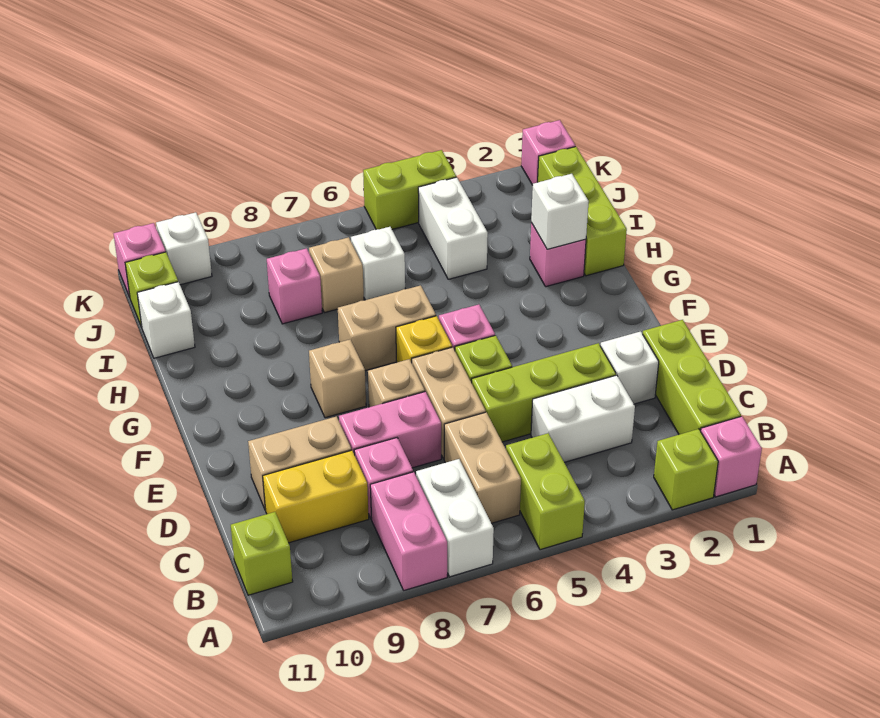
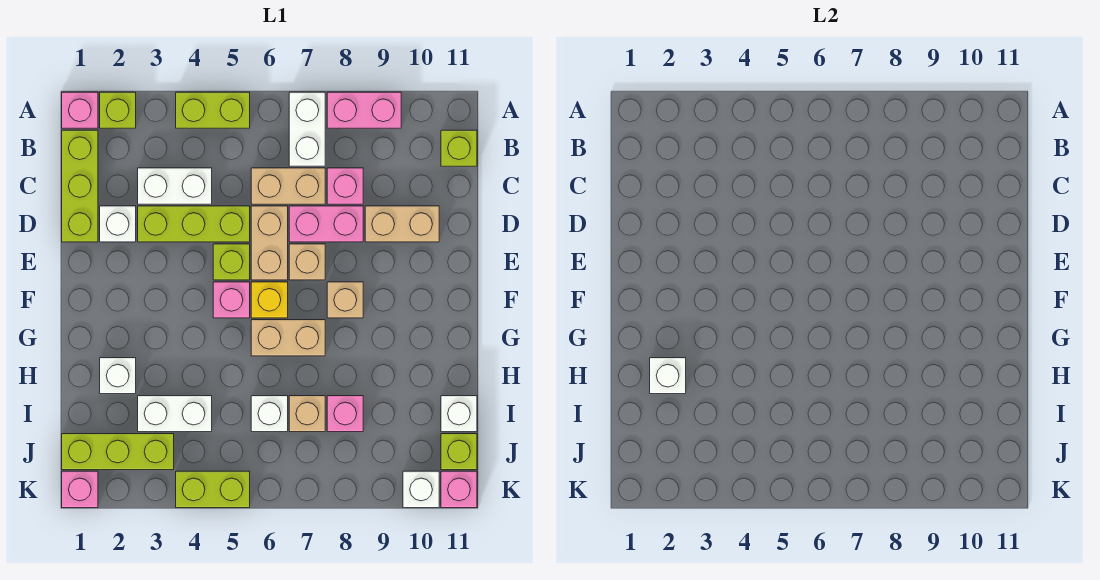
lime 1x2 brick [506,433,585,550] -> lime 1x2 brick turned to [176,92,250,128]
pink 1x2 brick [370,472,447,590] -> pink 1x2 brick turned to [327,92,401,128]
tan 1x2 brick [444,412,521,523] -> tan 1x2 brick turned to [251,168,325,204]
yellow 1x2 brick [263,450,369,543] -> none
lime 1x3 brick [538,147,627,276] -> lime 1x3 brick turned to [62,434,174,470]
pink 1x1 brick [530,223,586,287] -> white 1x1 brick [100,358,136,394]
white 1x2 brick [418,177,488,279] -> white 1x2 brick turned to [138,396,212,432]

